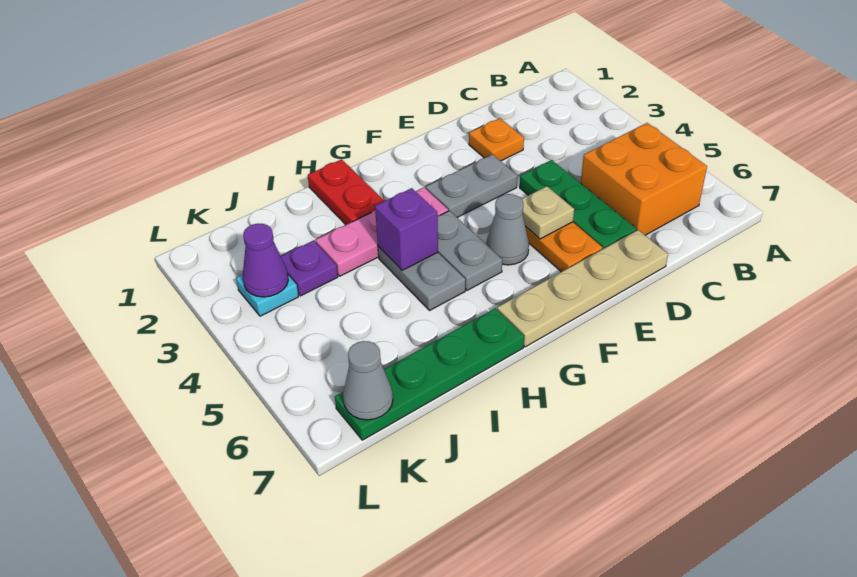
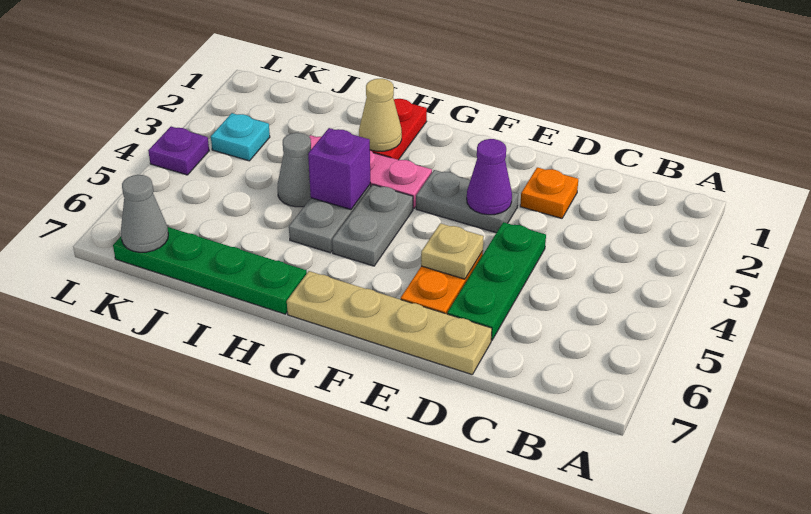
orange 2x2 brick [581,123,707,235] -> none
grey 1x1 cone [486,194,529,265] -> grey 1x1 cone moved to [277,133,311,207]
none -> tan 1x1 cone [359,79,402,151]
purple 1x1 plate [281,241,338,296] -> purple 1x1 plate moved to [148,127,209,175]
purple 1x1 cone [243,224,288,297] -> purple 1x1 cone moved to [467,139,512,215]

